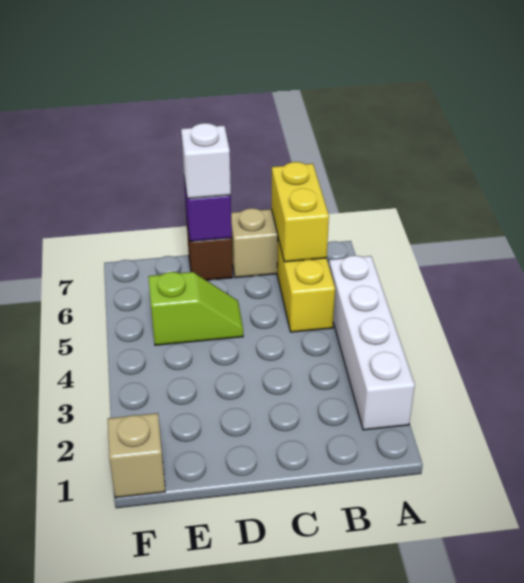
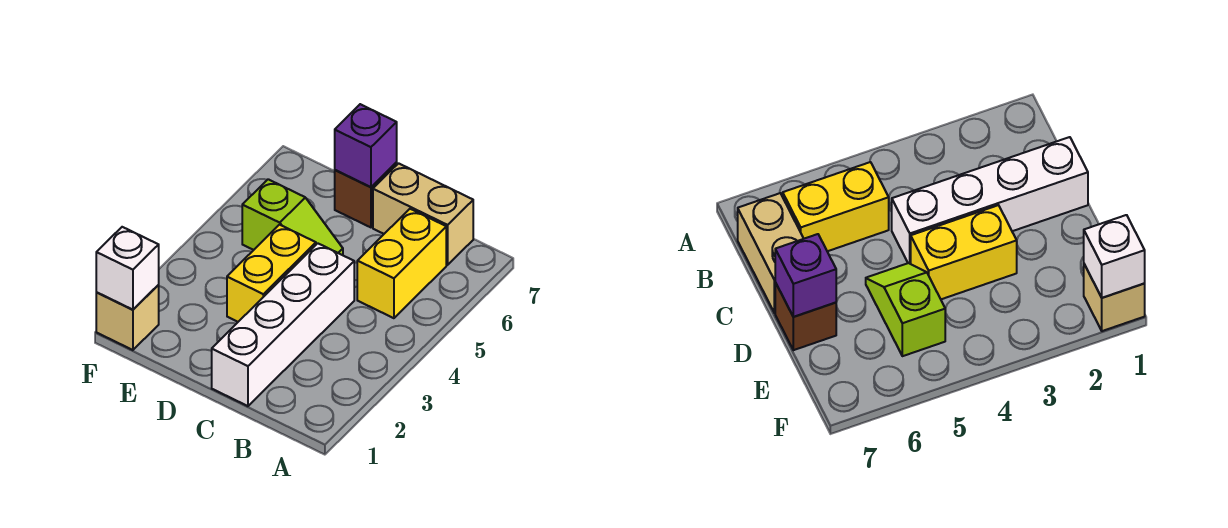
white 1x4 brick [329,255,415,430] -> white 1x4 brick moved to [212,243,354,406]
yellow 1x2 brick [271,162,329,262] -> yellow 1x2 brick moved to [227,225,316,322]
white 1x1 brick [181,123,231,199] -> white 1x1 brick moved to [96,227,159,310]

